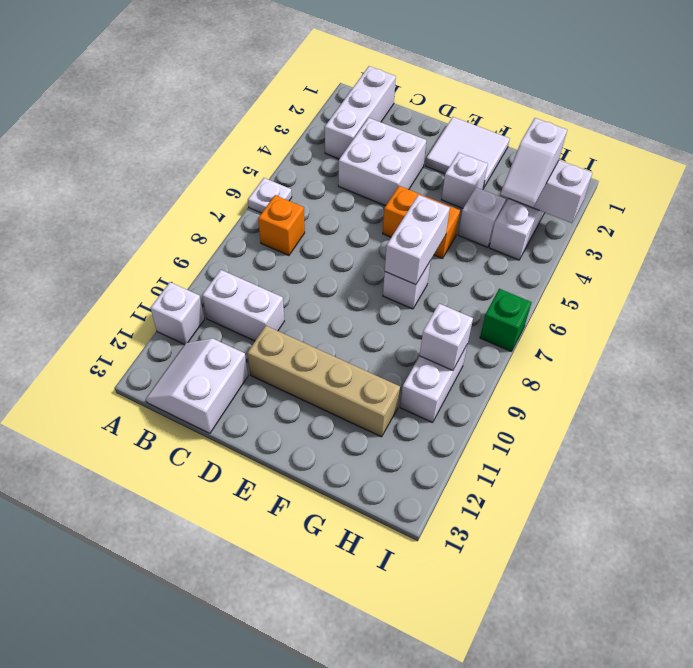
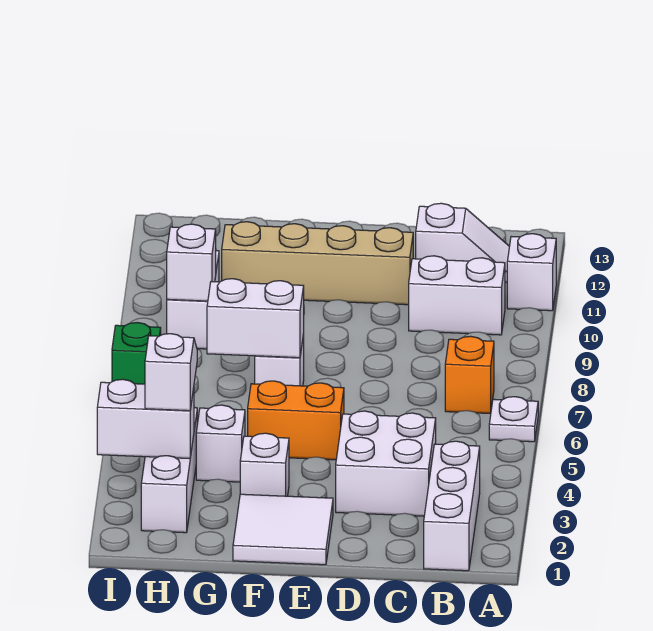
white 2x2 slope [146,339,248,433] -> white 1x2 slope [416,203,510,282]
white 1x2 brick [385,195,450,285] -> white 1x2 brick turned to [207,279,304,358]

